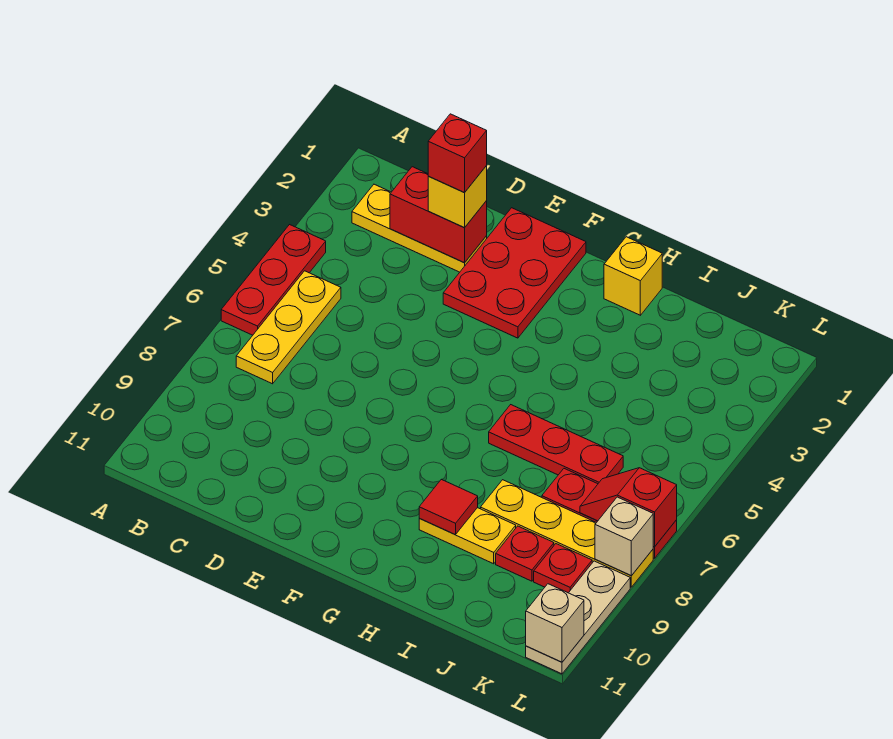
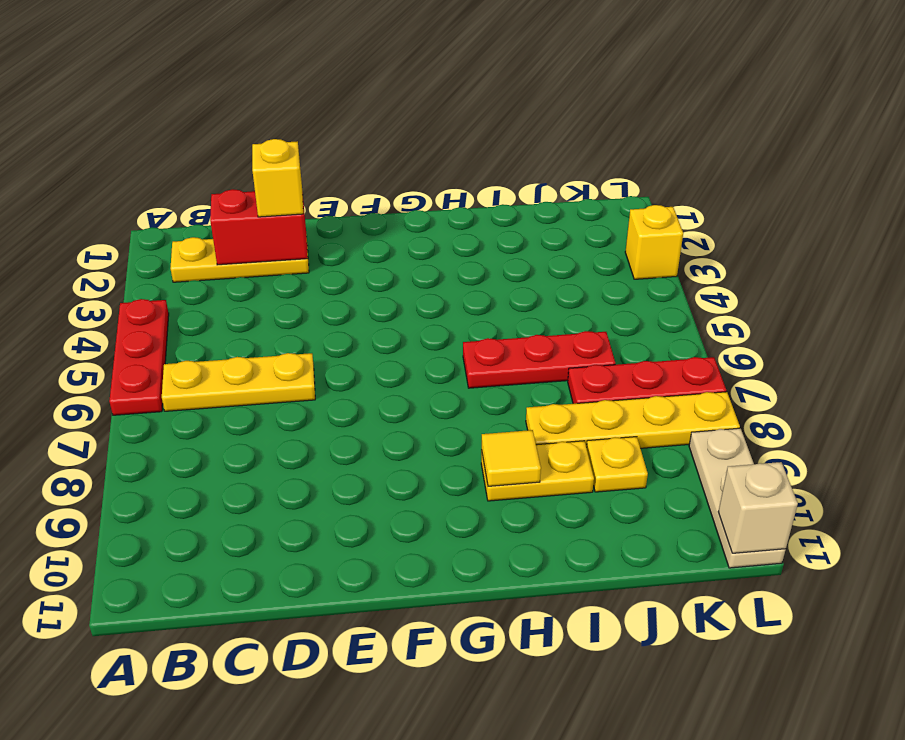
yellow 1x3 plate [236,271,341,384] -> yellow 1x3 plate turned to [162,353,315,411]
red 1x1 brick [428,114,487,193] -> none
red 2x3 plate [443,208,586,338] -> none
yellow 1x1 brick [604,237,662,315] -> yellow 1x1 brick moved to [625,205,683,279]
red 1x1 tile [419,479,478,535] -> yellow 1x1 tile [482,430,541,486]
red 1x1 plate [496,526,554,581] -> yellow 1x1 plate [586,437,648,492]
red 1x2 slope [580,468,677,547] -> none
red 1x1 plate [534,544,592,593] -> none
tan 1x1 brick [595,497,653,576] -> none

